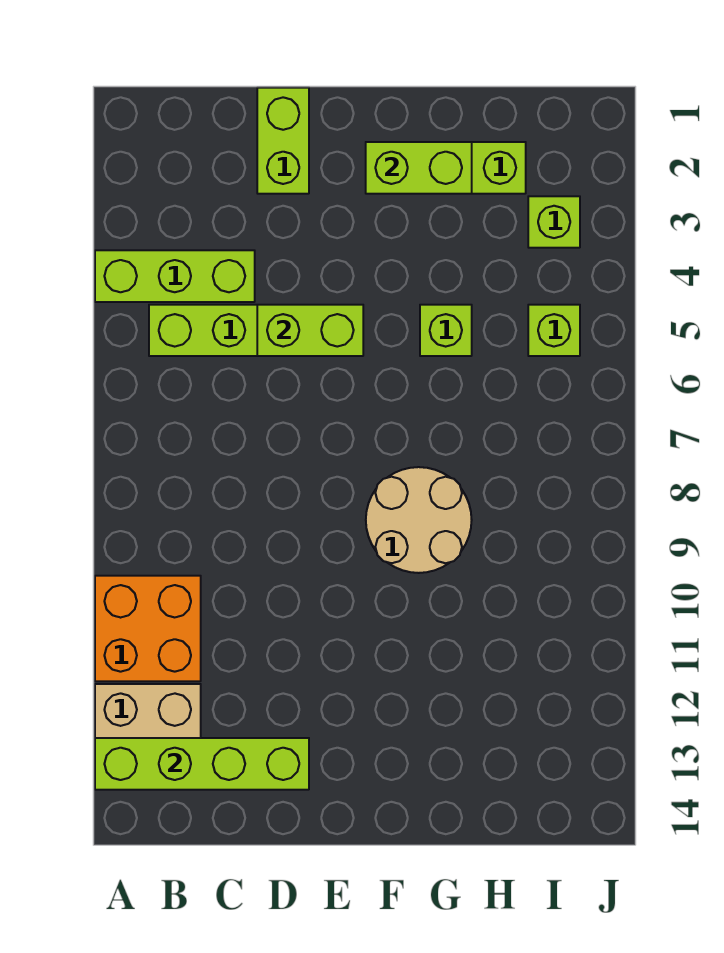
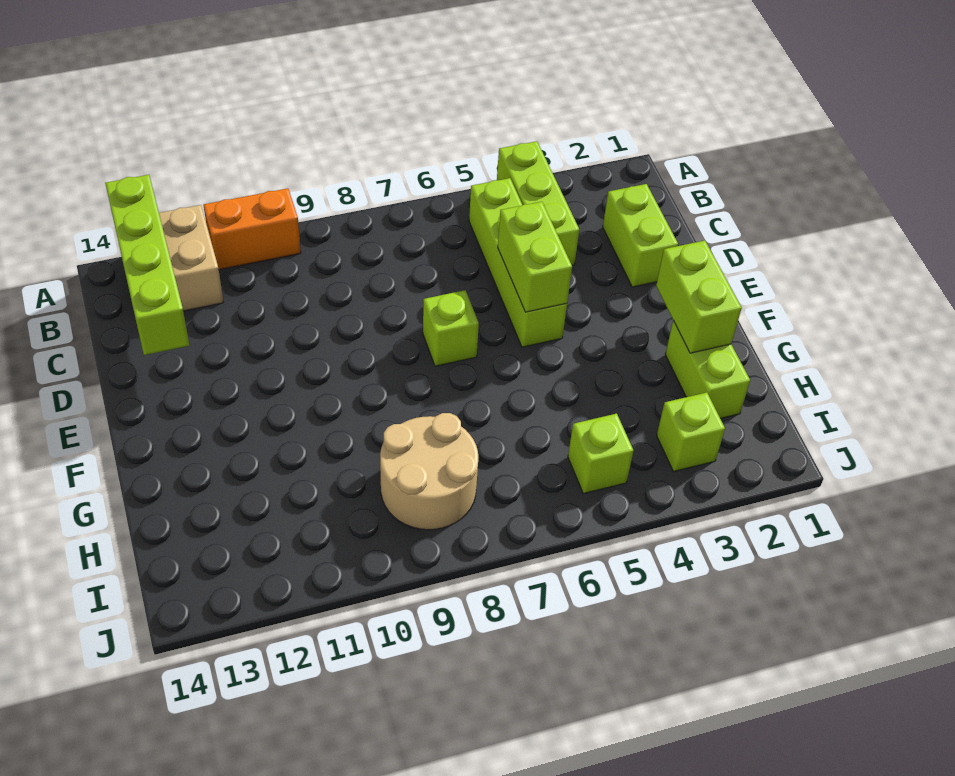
orange 2x2 brick [95,576,201,681] -> orange 1x2 brick [203,188,301,270]
lime 1x2 brick [257,88,309,194] -> lime 1x2 brick turned to [603,184,678,287]
tan 2x2 round brick [366,467,472,573] -> tan 2x2 round brick moved to [380,413,478,530]
lime 1x1 brick [420,305,472,356] -> lime 1x1 brick moved to [423,290,479,366]

